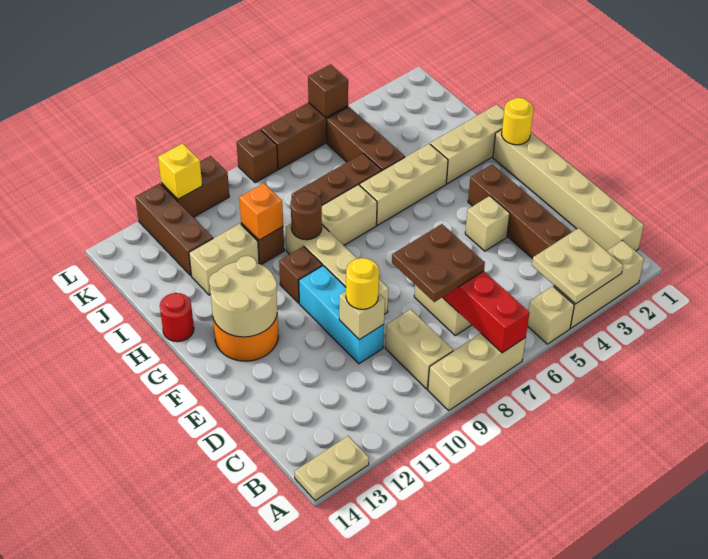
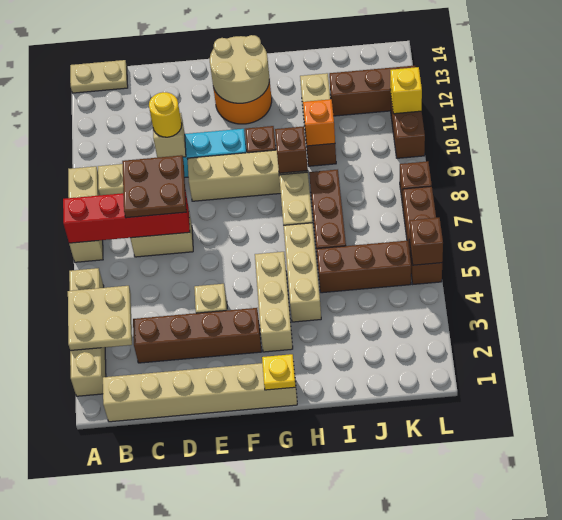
tan 1x2 plate [294,436,369,501] -> tan 1x2 plate turned to [70,60,128,93]
yellow 1x1 round brick [502,98,534,145] -> yellow 1x1 plate [262,354,296,390]
tan 1x3 brick [430,104,504,184] -> tan 1x3 brick moved to [255,252,293,352]
brown 1x1 round brick [291,191,322,240] -> brown 1x1 brick [275,126,308,173]
red 1x1 round brick [160,293,194,342] -> none

